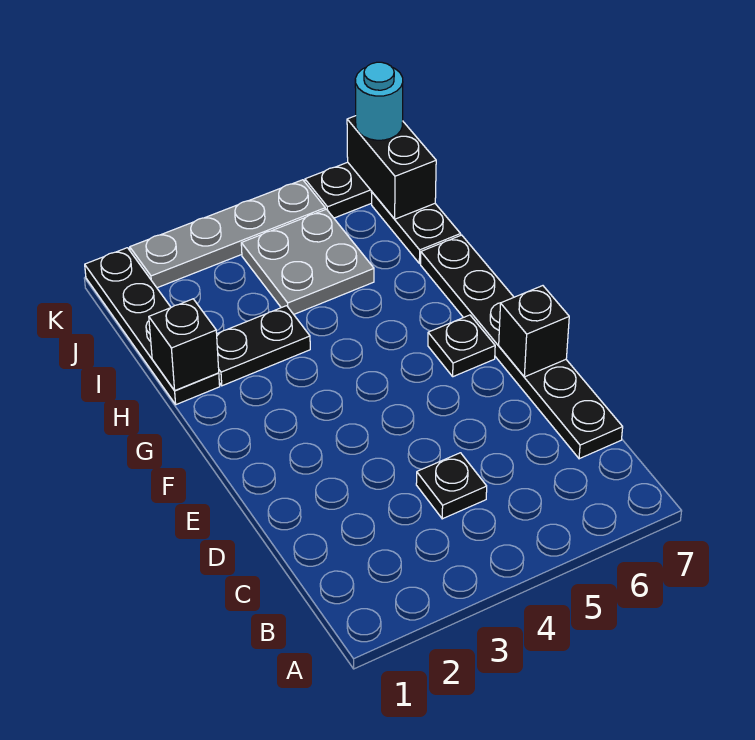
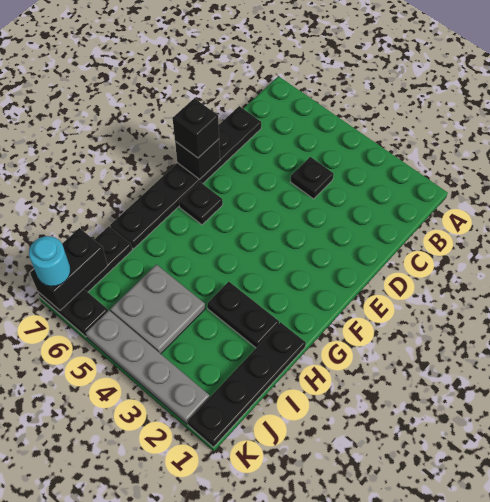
black 1x1 brick [149,299,219,391] -> black 1x1 brick moved to [173,98,219,158]

